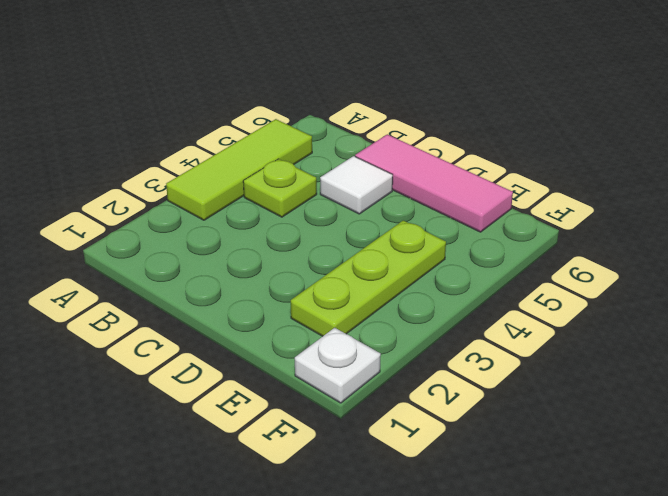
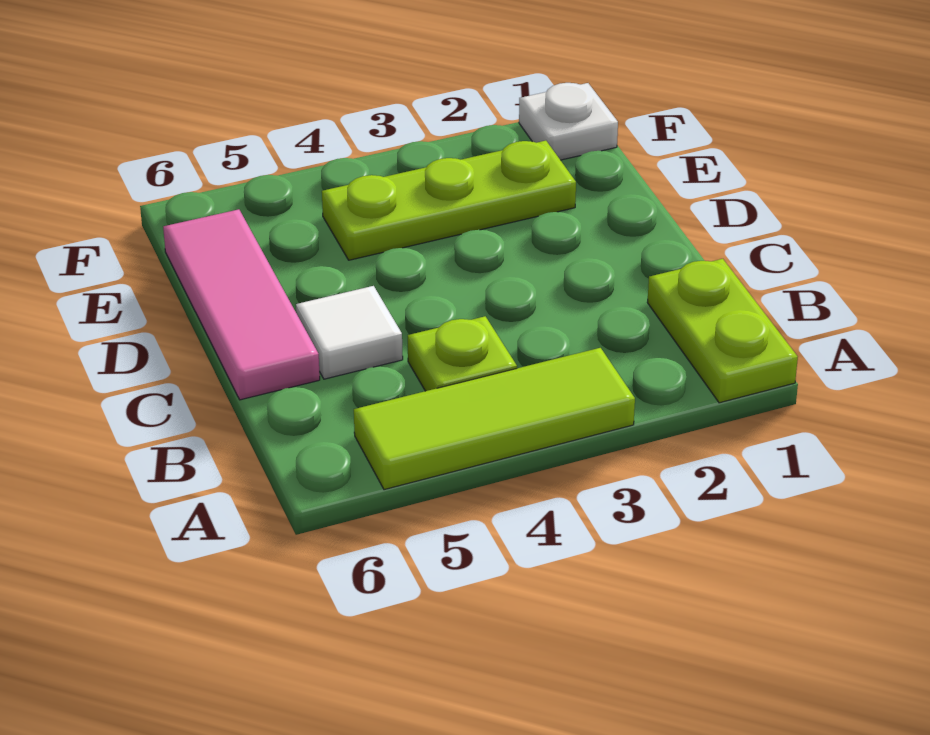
none -> lime 1x2 plate [647,259,798,403]

